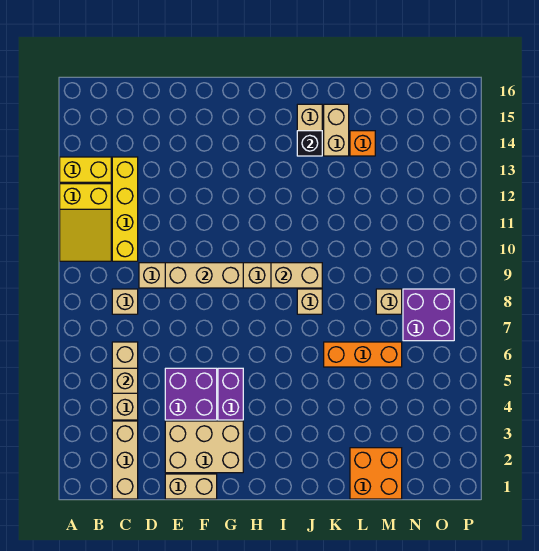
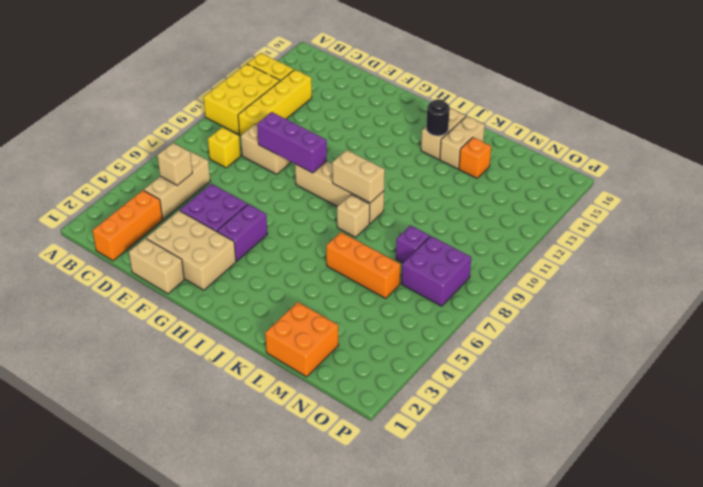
yellow 2x3 slope [60,184,111,261] -> yellow 2x3 brick [204,64,280,134]
tan 1x3 brick [112,421,138,499] -> orange 1x3 brick [93,190,163,261]
tan 1x1 brick [112,289,138,314] -> yellow 1x1 brick [208,127,241,168]
tan 1x3 brick [165,263,243,288] -> purple 1x3 brick [257,112,327,173]
black 1x1 brick [297,131,322,156] -> black 1x1 round brick [426,99,450,136]
tan 1x1 brick [376,289,402,314] -> purple 1x1 brick [396,225,430,263]

